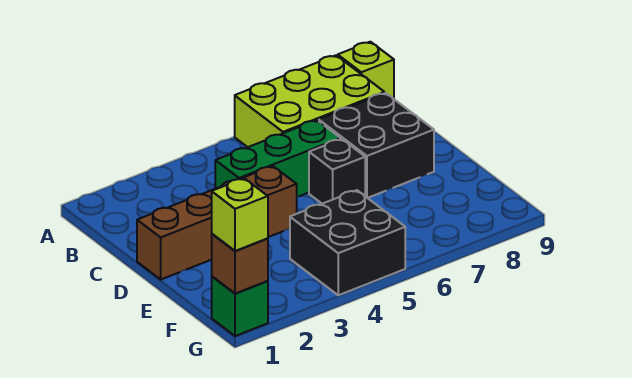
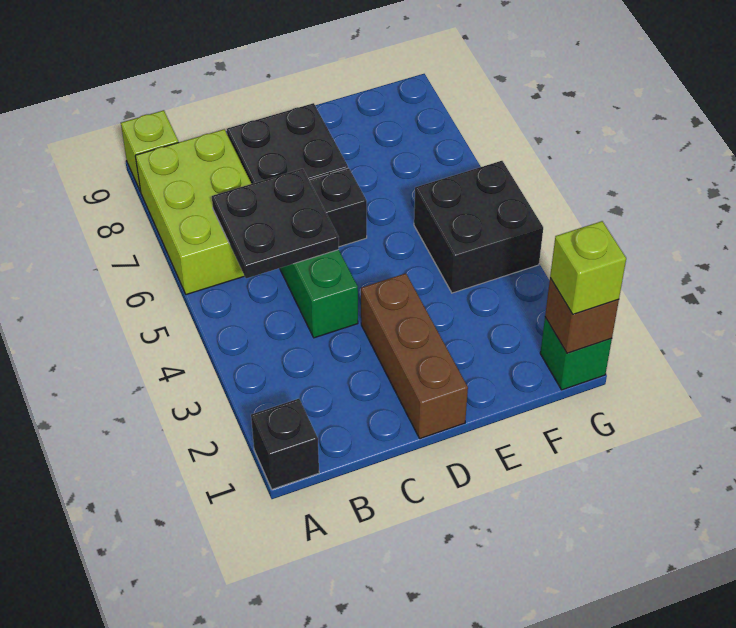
none -> black 1x1 brick [251,399,319,489]
none -> black 2x2 plate [212,169,339,278]
brown 1x4 brick [137,166,297,279] -> brown 1x3 brick [361,273,468,439]

